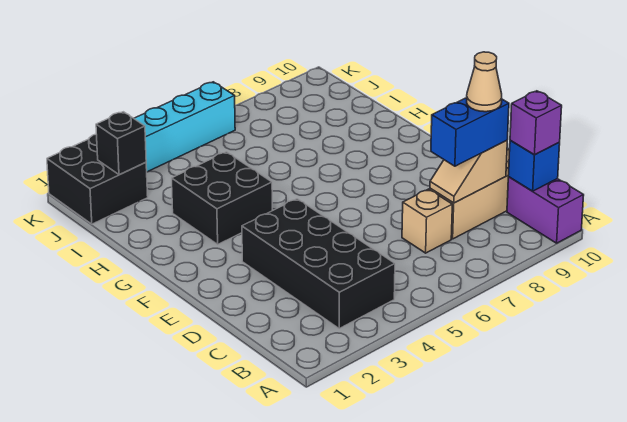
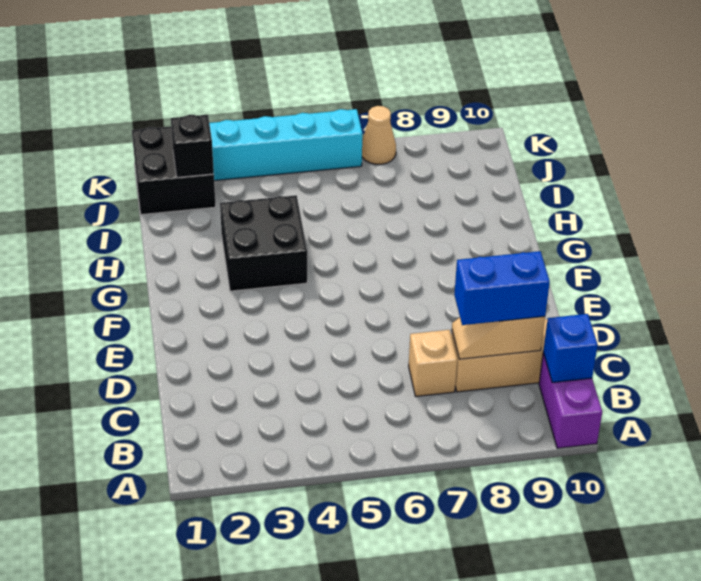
black 2x4 brick [242,199,395,329] -> none
purple 1x1 brick [510,91,562,155] -> none
tan 1x1 cone [467,52,502,112] -> tan 1x1 cone moved to [362,106,396,164]

